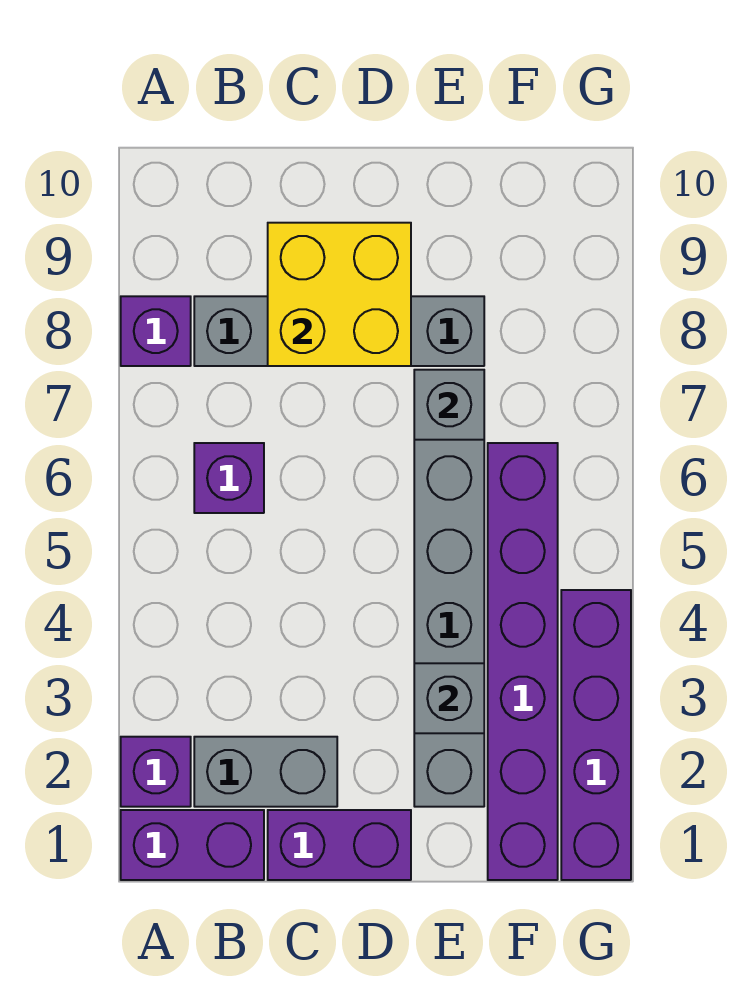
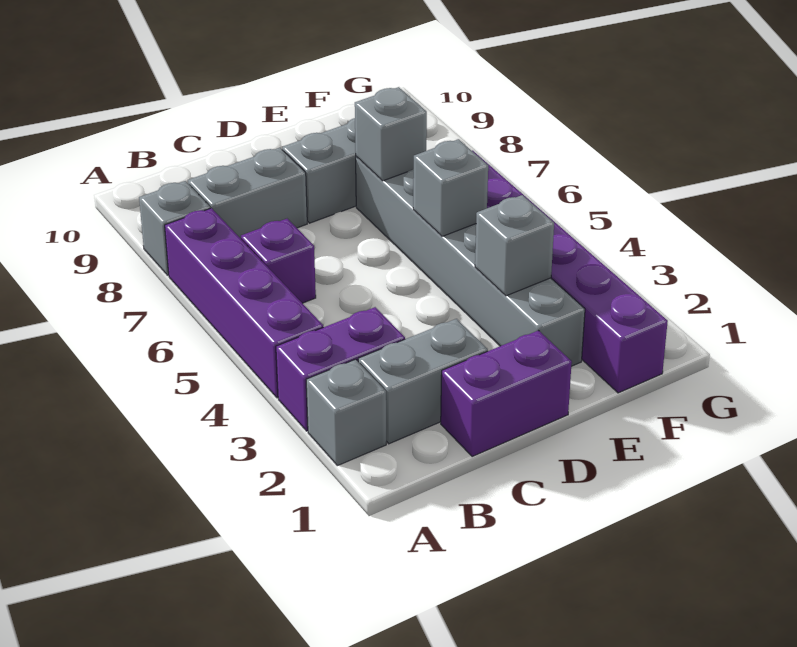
purple 1x2 brick [121,810,264,880] -> purple 1x2 brick moved to [276,307,405,431]
purple 1x1 brick [121,737,191,807] -> grey 1x1 brick [306,359,386,466]
purple 1x1 brick [121,296,191,366] -> grey 1x1 brick [139,181,210,276]
yellow 2x2 brick [268,223,411,366] -> none
none -> grey 1x1 brick [413,139,488,236]
purple 1x4 brick [561,590,631,880] -> purple 1x4 brick moved to [165,208,323,398]

